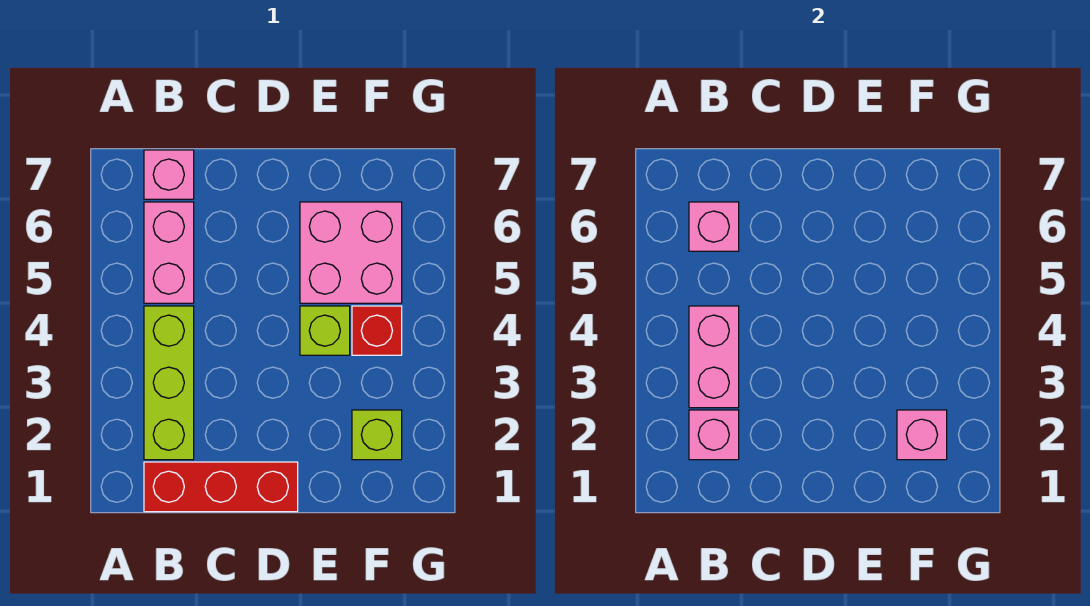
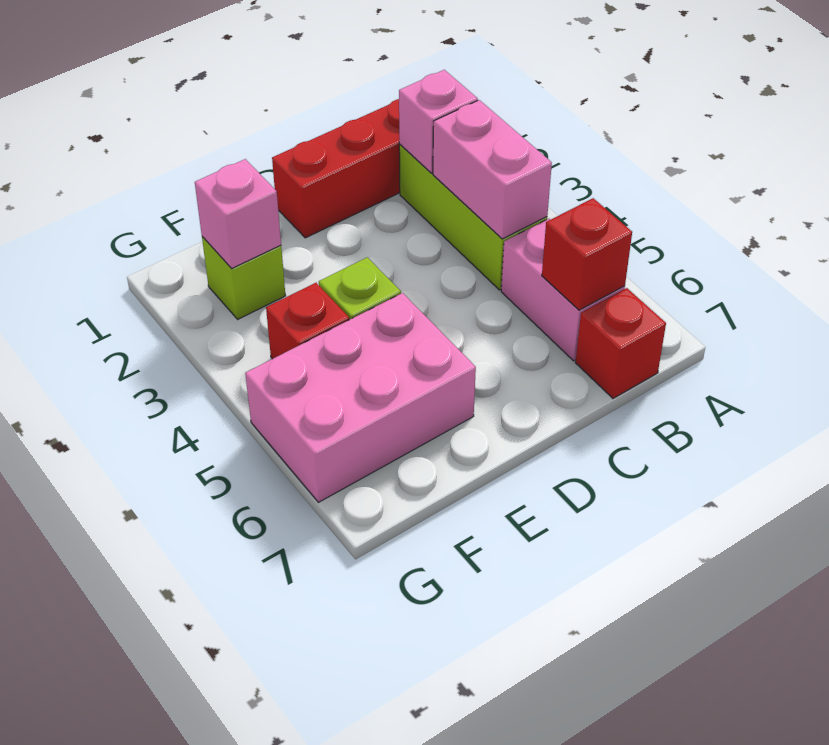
pink 1x1 brick [689,202,739,251] -> red 1x1 brick [542,198,632,310]
pink 1x1 brick [144,150,194,199] -> red 1x1 brick [575,288,666,398]
pink 2x2 brick [300,202,402,303] -> pink 2x3 brick [245,293,476,502]

